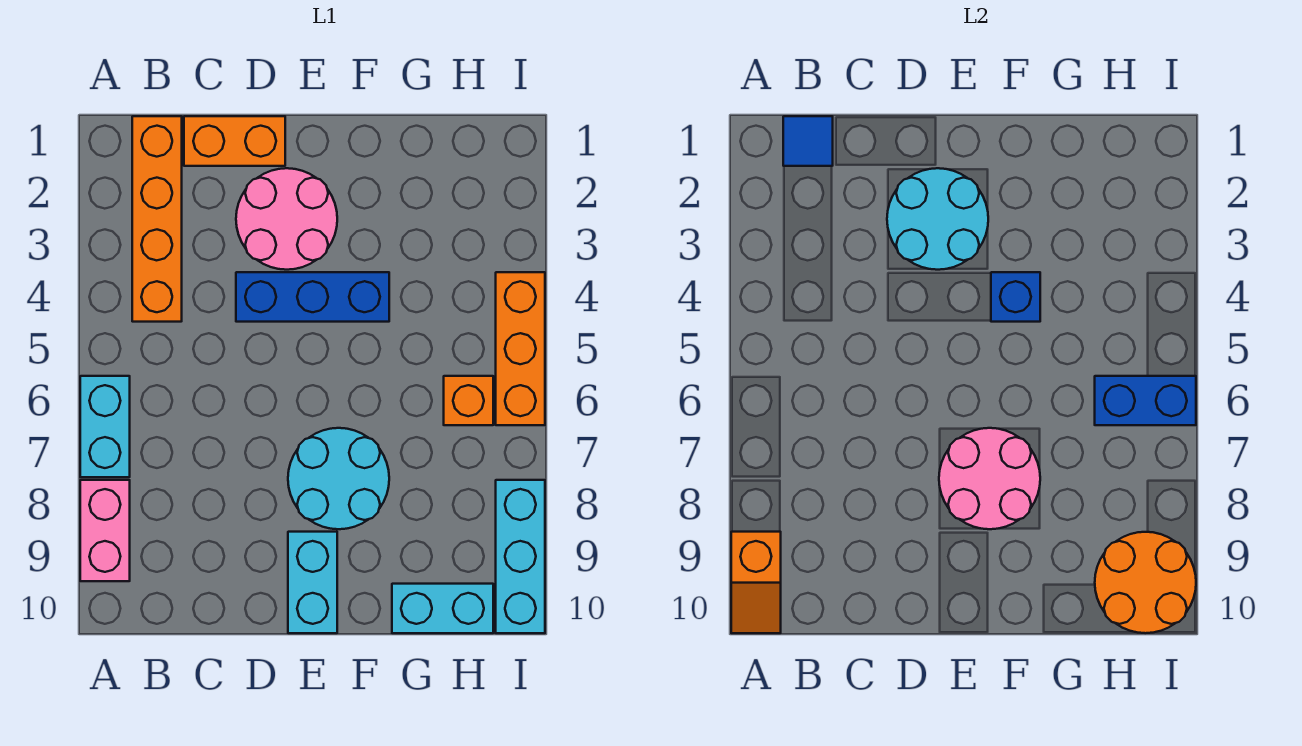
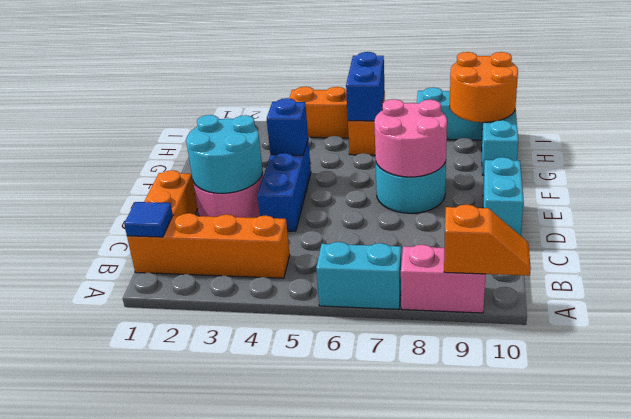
cyan 1x2 brick [288,532,337,633] -> cyan 1x2 brick turned to [483,157,524,236]

